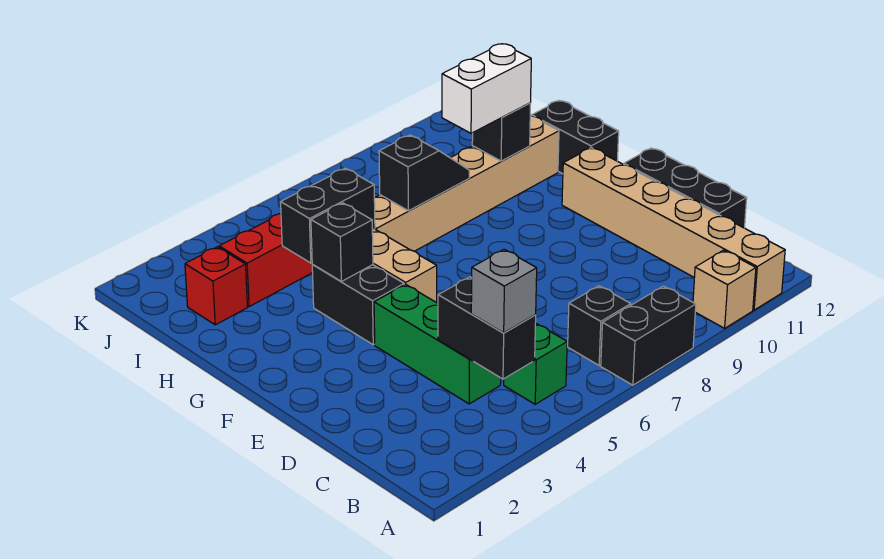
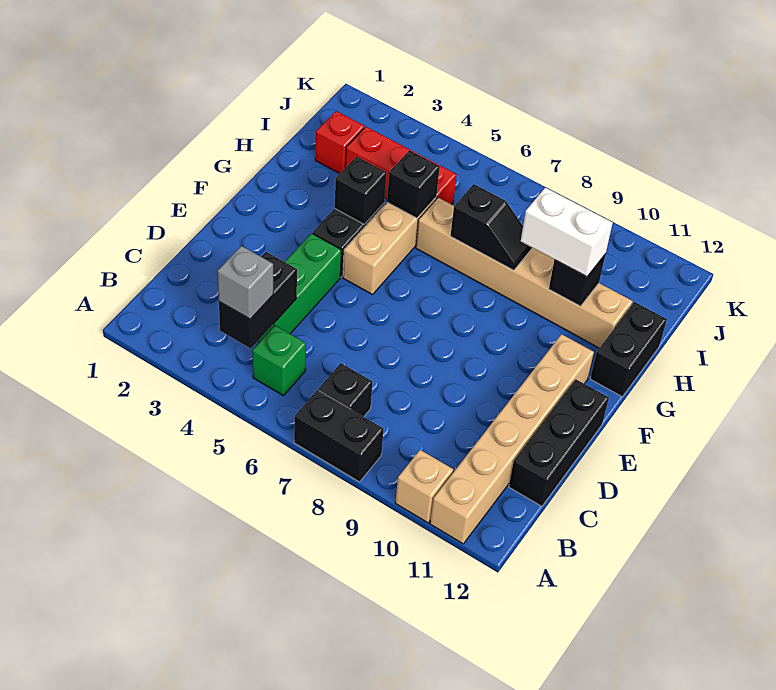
black 1x2 brick [281,168,375,263] -> black 1x1 brick [387,150,440,218]

